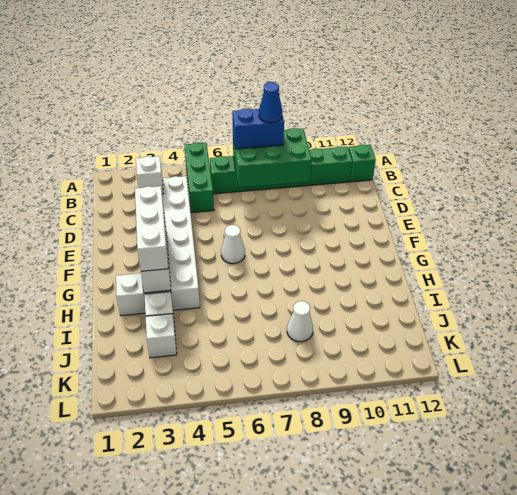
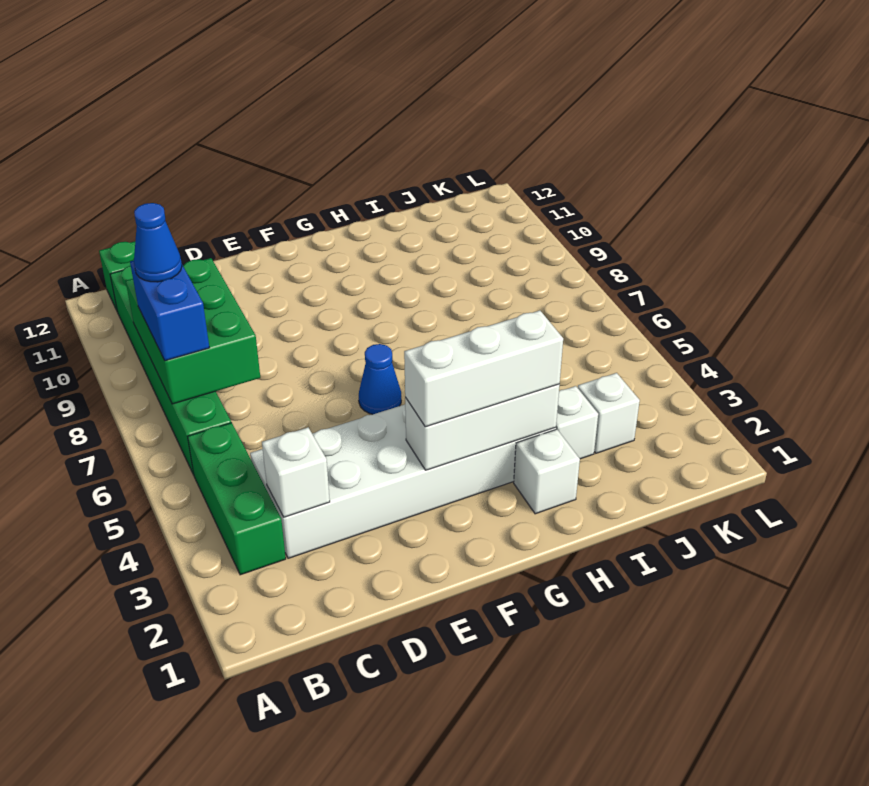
green 1x3 brick [184,142,214,213] -> green 1x3 brick turned to [187,423,286,575]
white 1x1 cone [221,225,245,264] -> blue 1x1 cone [359,344,401,414]
white 1x1 cone [287,301,313,342] -> none

